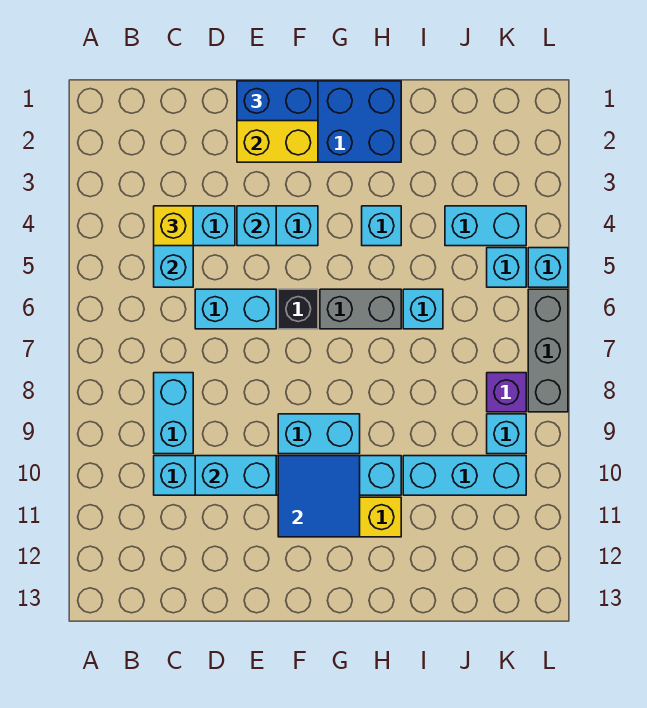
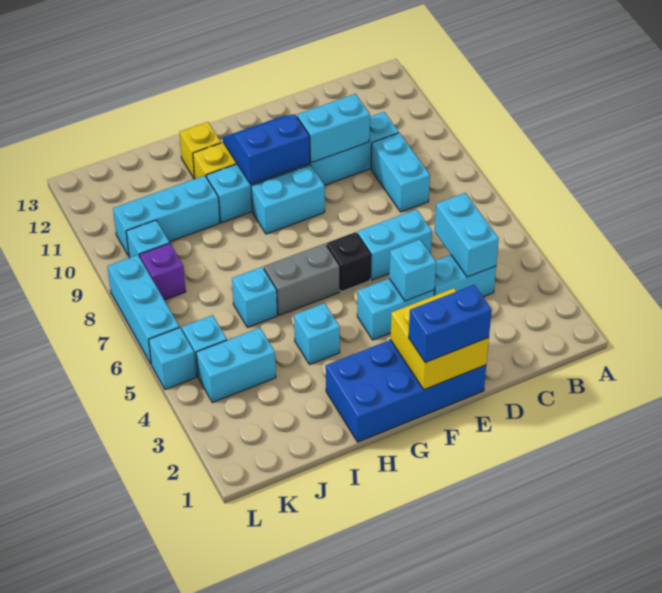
yellow 1x1 brick [154,206,193,246] -> yellow 1x1 brick moved to [179,122,221,179]
blue 2x2 tile [278,456,360,537] -> blue 2x2 slope [223,114,310,184]
grey 1x3 brick [528,289,568,412] -> cyan 1x3 brick [107,255,180,364]

